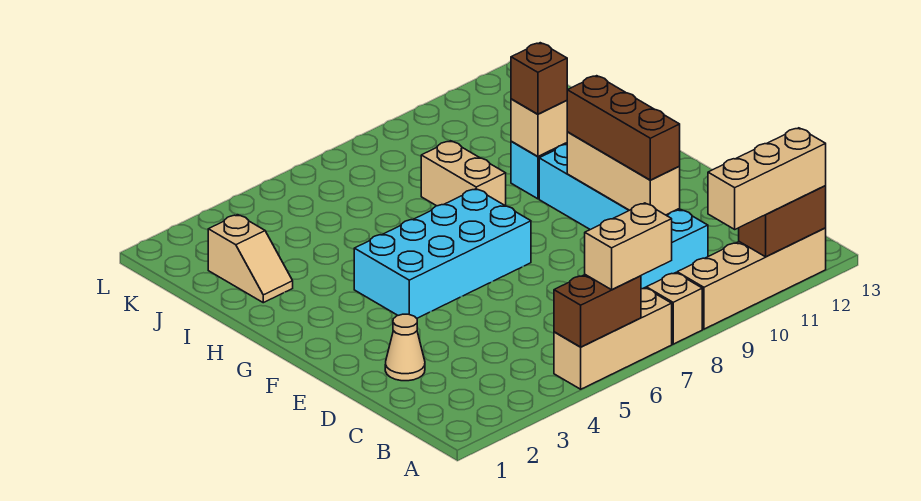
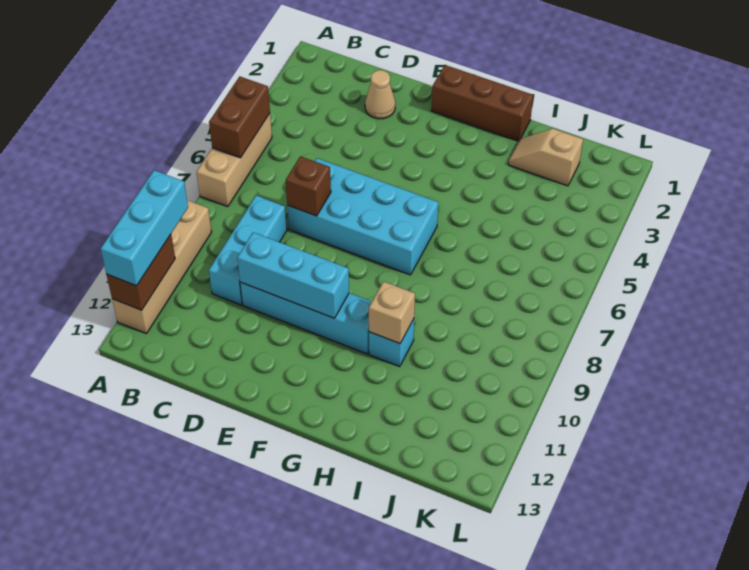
tan 1x2 brick [585,203,672,290] -> none
tan 1x1 brick [646,273,702,344] -> none
tan 1x3 brick [708,128,826,229] -> cyan 1x3 brick [101,170,188,286]
tan 1x3 brick [567,132,680,215] -> cyan 1x3 brick [237,232,349,318]
brown 1x3 brick [567,76,680,180] -> brown 1x3 brick moved to [431,65,533,141]
cyan 2x4 brick [354,189,531,318] -> cyan 2x4 brick turned to [287,158,438,275]
tan 1x2 brick [421,141,506,206] -> none
brown 1x1 brick [511,43,567,114] -> brown 1x1 brick moved to [286,156,331,216]

